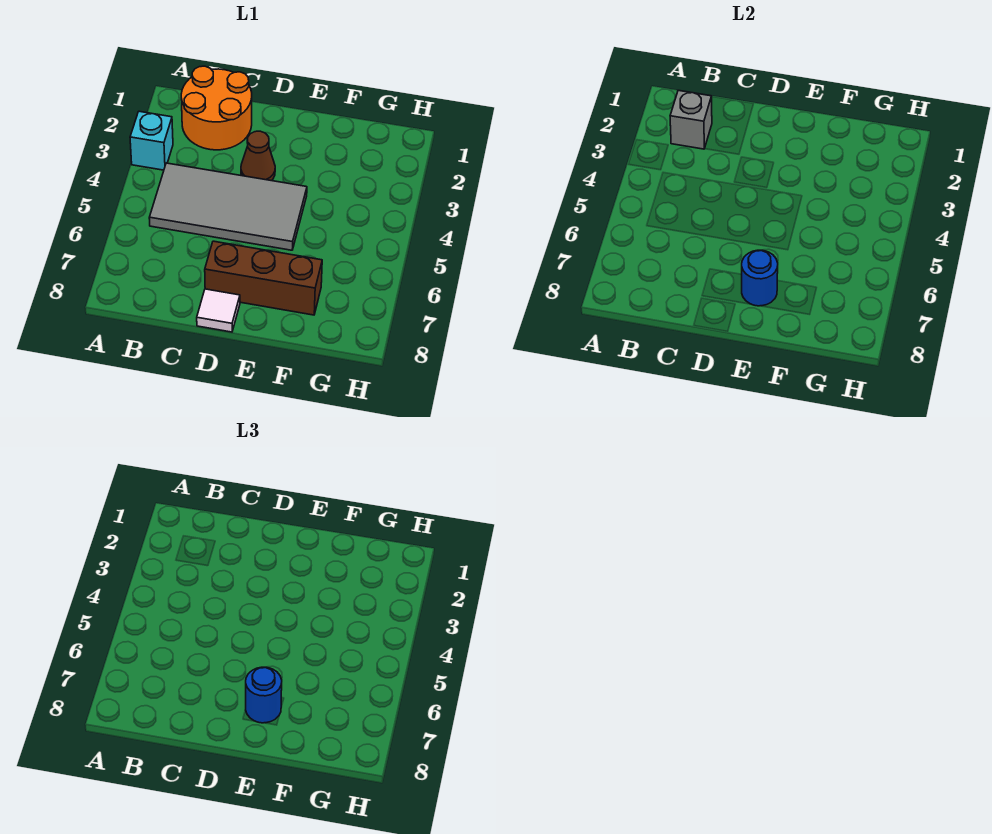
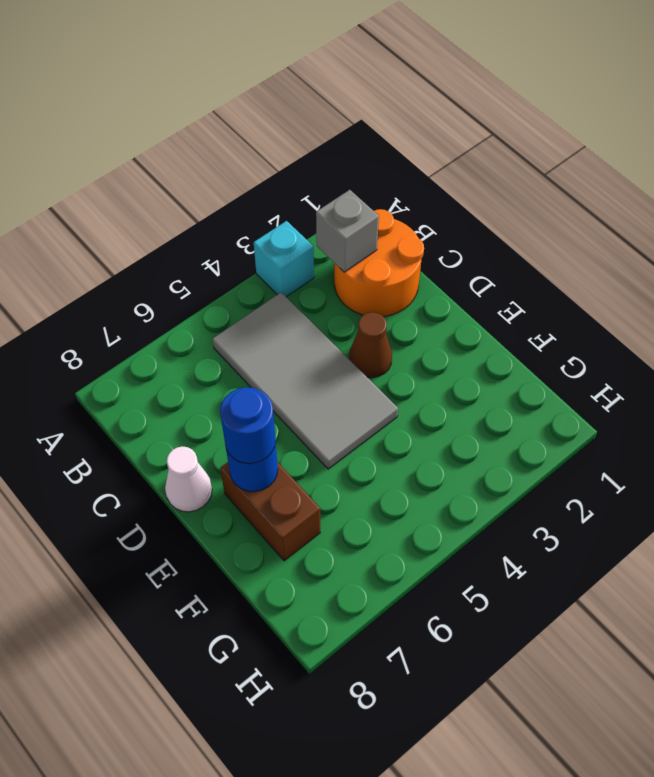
brown 1x3 brick [205,241,322,315] -> brown 1x2 brick [220,462,320,561]
white 1x1 tile [197,289,240,332] -> white 1x1 cone [165,446,212,512]

